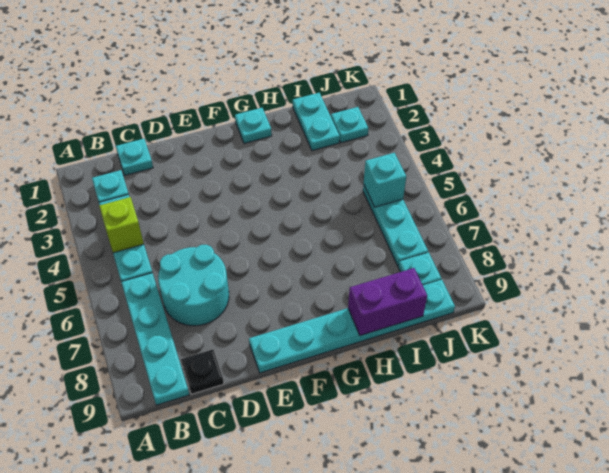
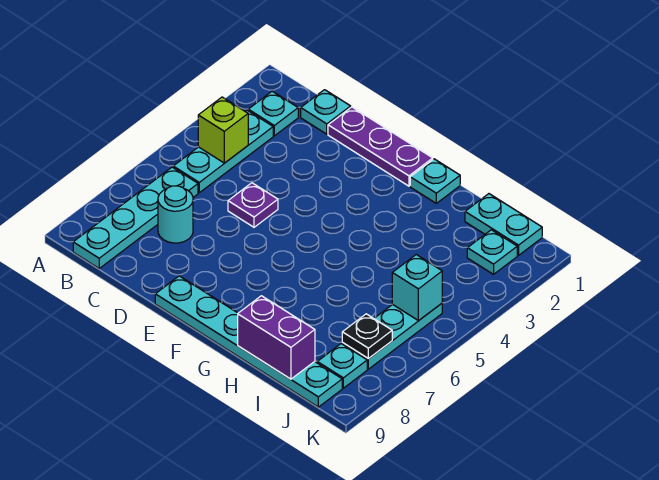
cyan 2x2 round brick [158,245,229,326] -> cyan 1x1 round brick [158,186,193,243]
black 1x1 plate [181,349,224,394] -> black 1x1 plate moved to [342,314,392,359]
none -> purple 1x3 plate [328,107,433,186]
none -> purple 1x1 plate [228,183,278,227]
cyan 1x2 plate [293,93,340,151] -> cyan 1x2 plate turned to [465,194,542,255]

